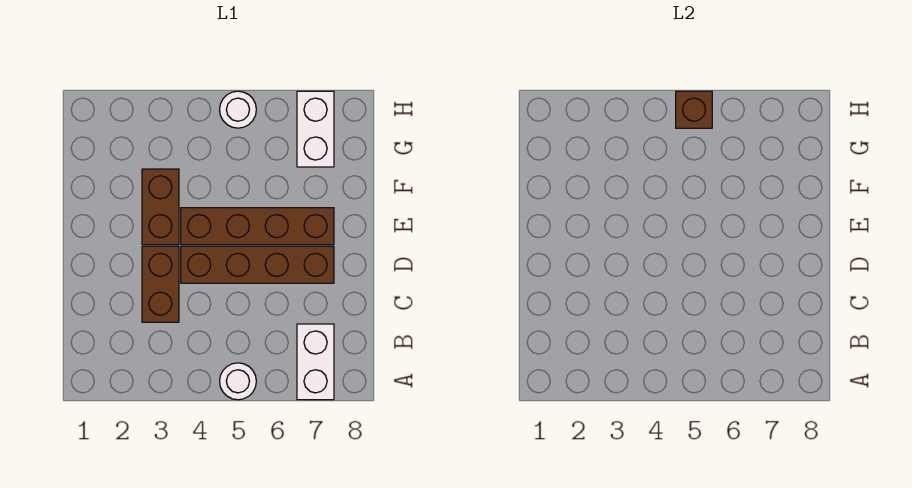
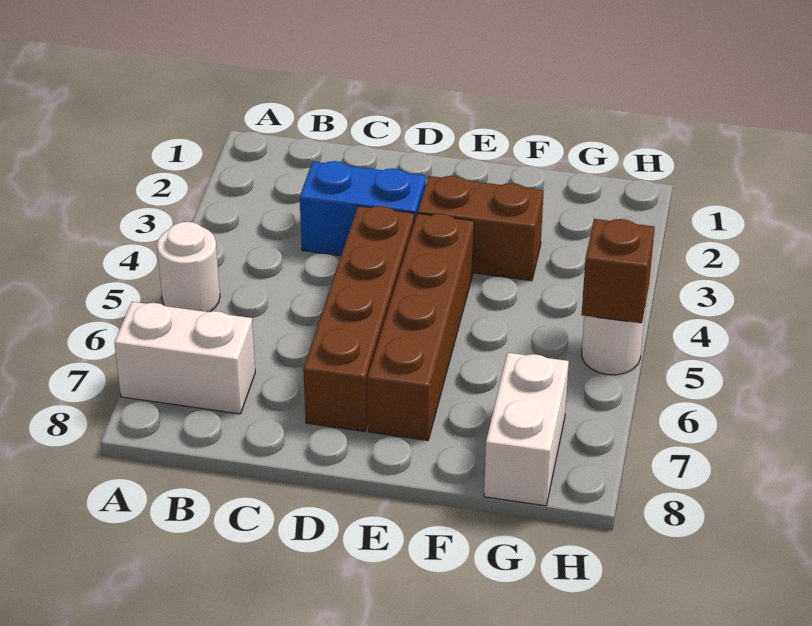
brown 1x2 brick [142,246,179,322] -> blue 1x2 brick [300,161,426,256]
white 1x2 brick [297,91,334,167] -> white 1x2 brick turned to [484,353,569,506]

